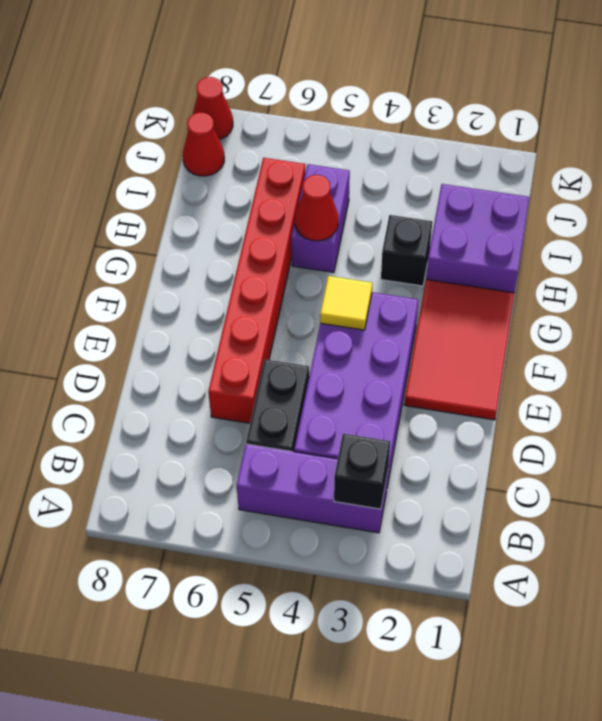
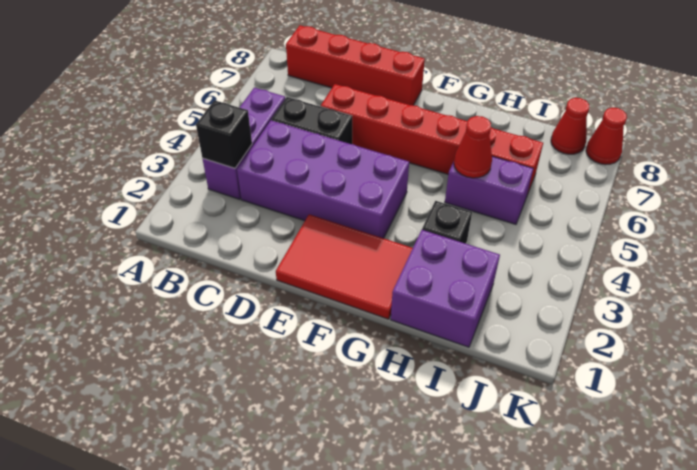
none -> red 1x4 brick [286,25,425,105]
yellow 1x1 tile [320,276,372,330] -> none

